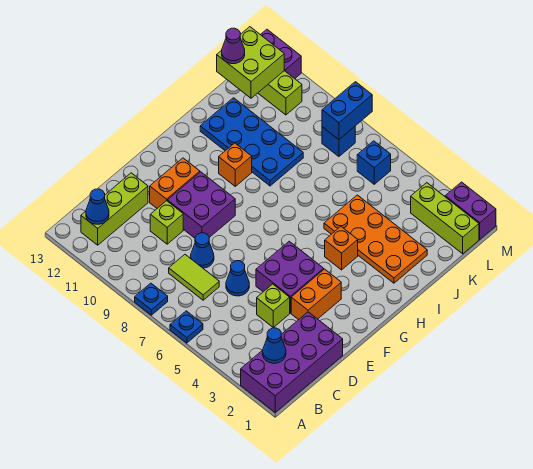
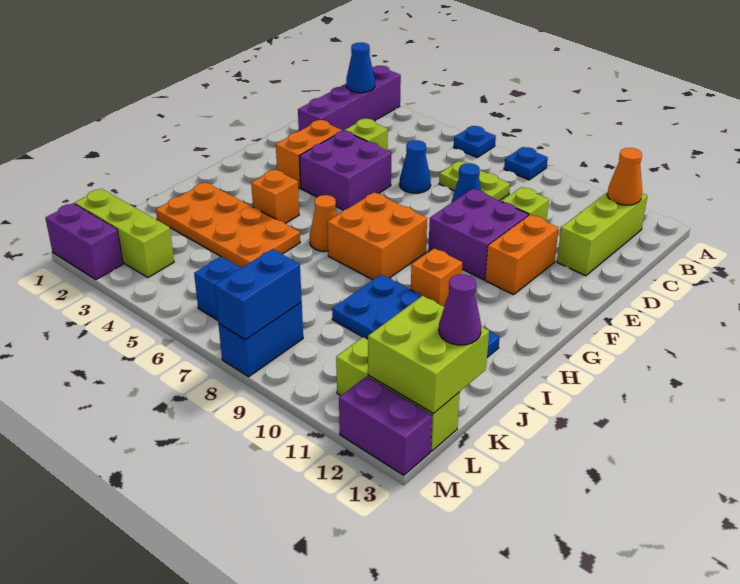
purple 2x4 brick [241,312,343,412] -> purple 1x4 brick [298,66,401,131]
blue 1x1 cone [86,189,109,224] -> orange 1x1 cone [607,148,642,205]
lime 1x2 tile [169,255,219,300] -> lime 1x2 plate [439,161,510,201]
none -> orange 2x2 brick [327,193,427,280]
none -> orange 1x1 cone [310,195,337,252]
blue 1x1 brick [322,127,355,156] -> blue 1x2 brick [218,303,303,377]

